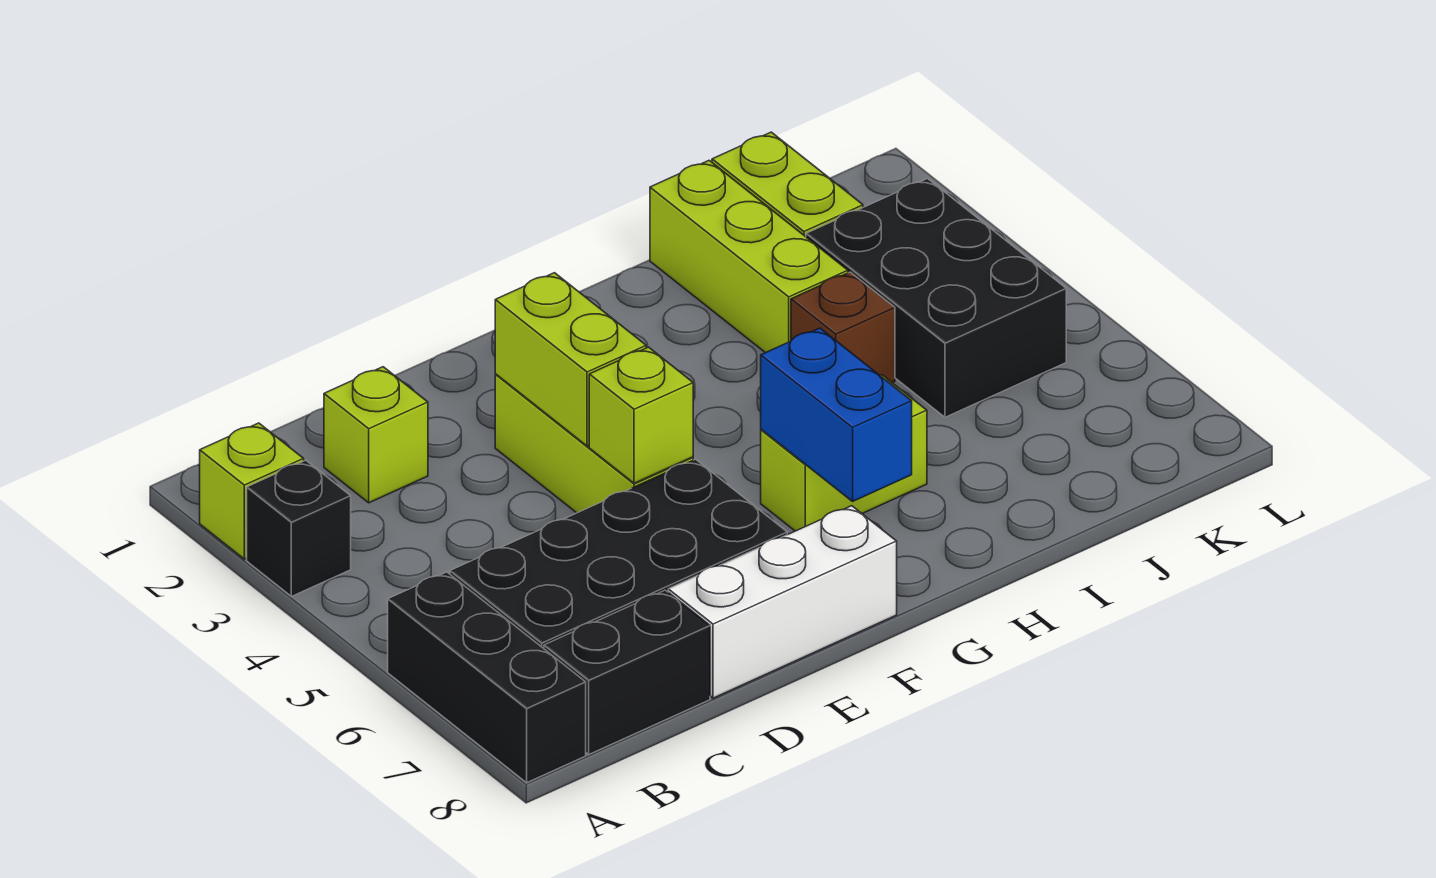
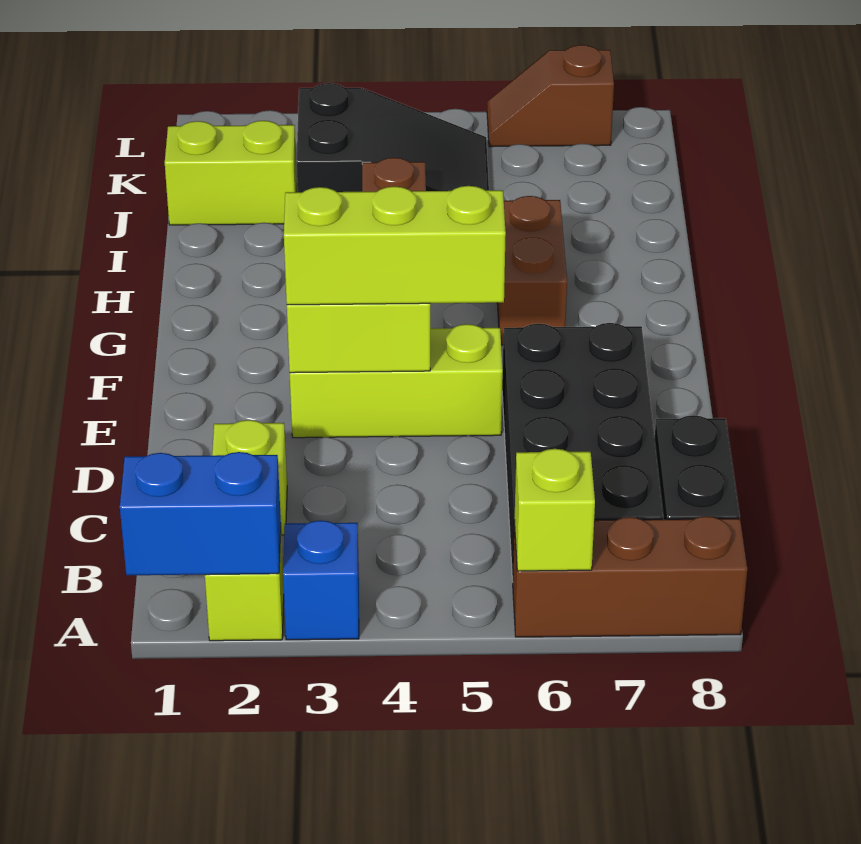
black 1x1 brick [247,460,351,596] -> blue 1x1 brick [283,520,359,640]
black 1x3 brick [388,572,586,783] -> brown 1x3 brick [513,516,747,637]
white 1x3 brick [668,506,897,698] -> none
lime 1x1 brick [589,347,693,483] -> lime 1x1 brick moved to [514,449,595,571]
lime 1x2 brick [761,375,927,531] -> brown 1x2 brick [497,196,567,345]
blue 1x2 brick [761,328,912,501] -> blue 1x2 brick moved to [120,452,281,575]
lime 1x3 brick [650,161,848,353] -> lime 1x3 brick moved to [284,186,506,305]
black 2x3 brick [806,179,1066,417] -> black 2x3 slope [297,83,489,192]
none -> brown 1x2 slope [487,45,614,147]

